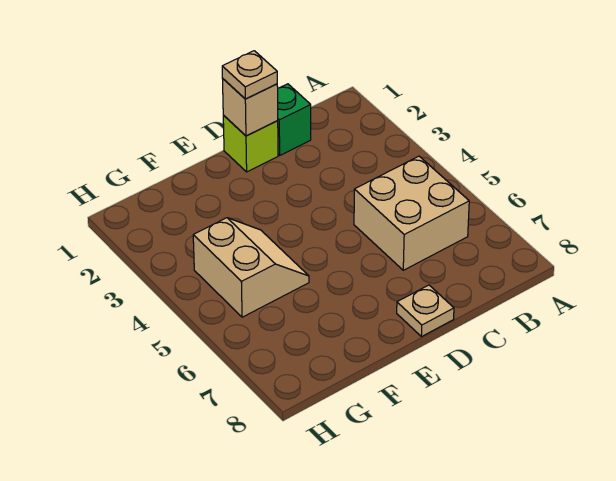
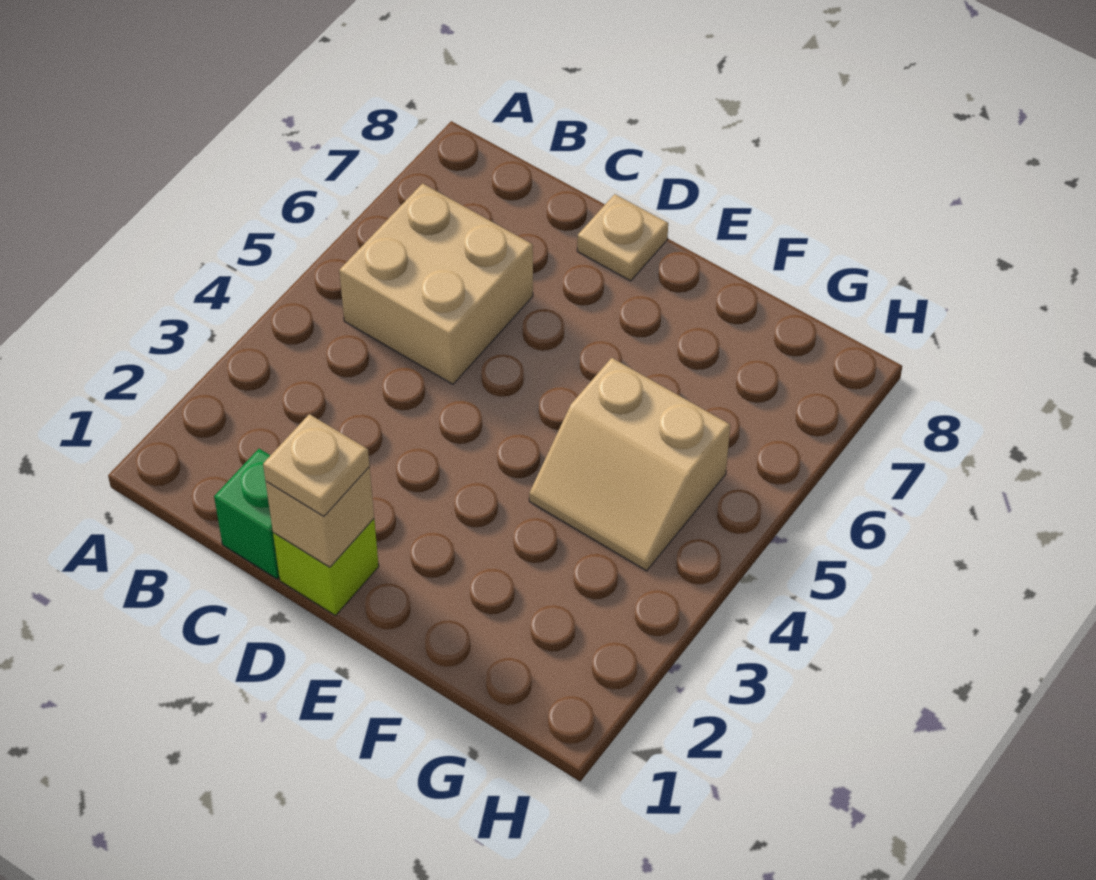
tan 2x2 slope [193,218,309,317] -> tan 2x2 slope turned to [529,358,730,571]

